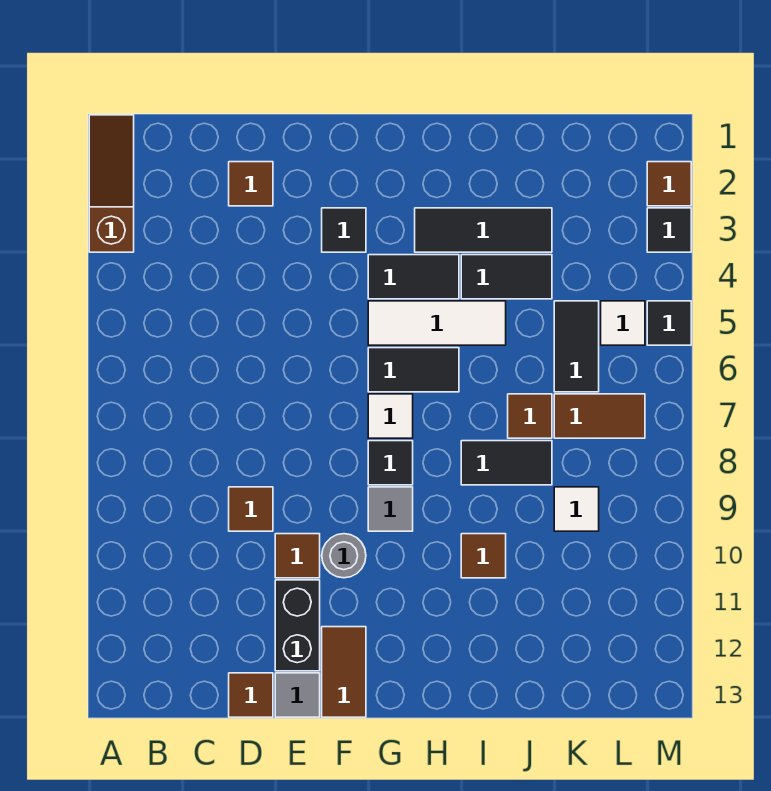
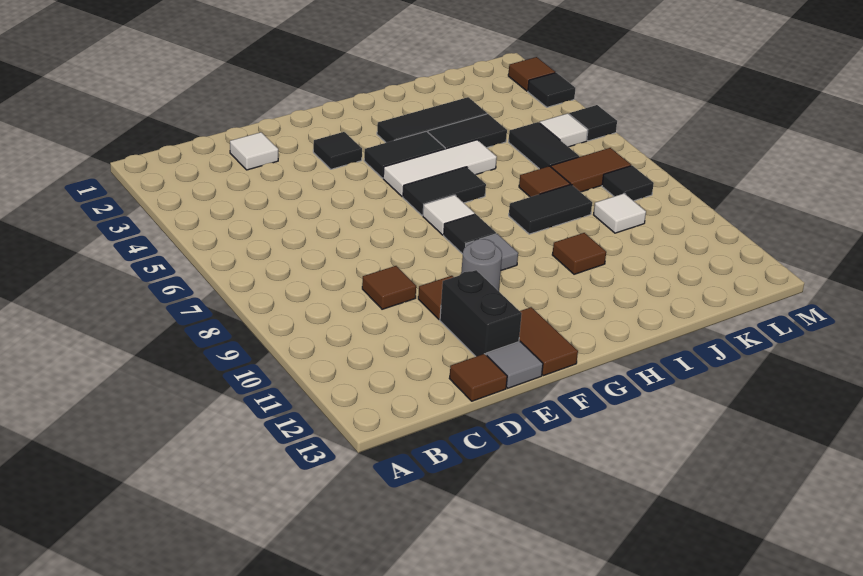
brown 1x3 slope [89,115,134,252] -> none
brown 1x1 tile [229,162,273,206] -> white 1x1 tile [230,132,278,170]
none -> black 1x1 tile [602,166,654,201]

